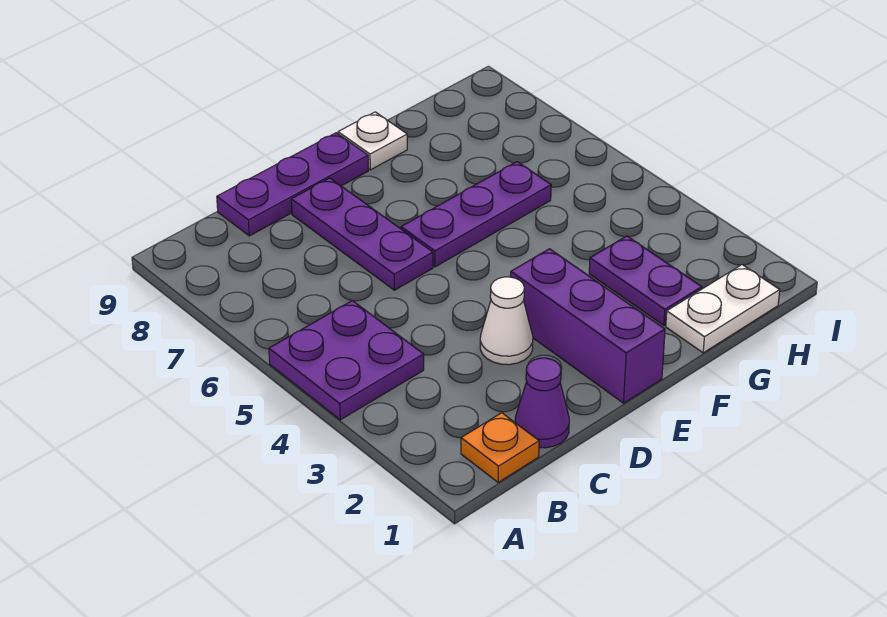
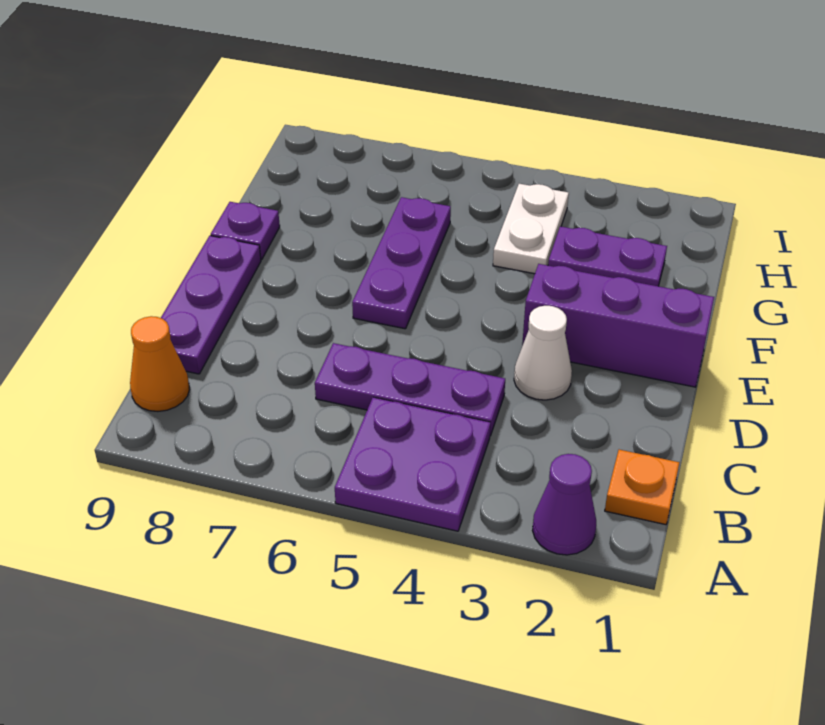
none -> orange 1x1 cone [130,316,190,411]
purple 1x1 cone [515,358,569,448] -> purple 1x1 cone moved to [533,454,596,555]
purple 1x3 plate [291,178,433,290] -> purple 1x3 plate moved to [315,343,505,436]
white 1x1 plate [338,112,407,170] -> purple 1x1 plate [211,202,280,260]
white 1x2 plate [666,265,780,353] -> white 1x2 plate moved to [493,184,569,274]

